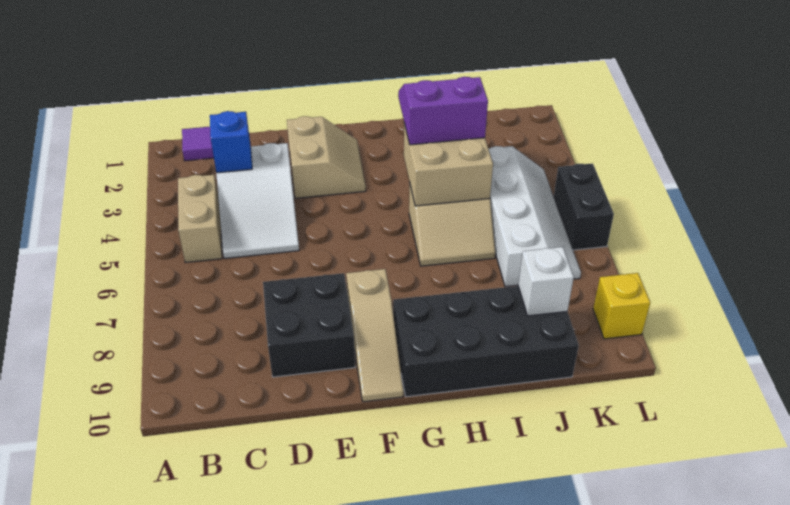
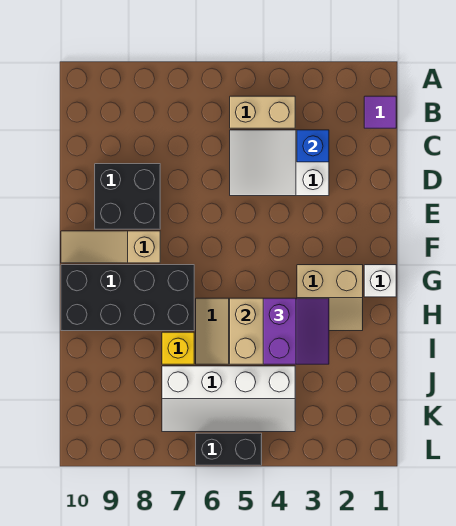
tan 2x2 slope [287,116,366,198] -> tan 2x2 slope moved to [297,265,363,331]
black 2x4 brick [393,286,579,397] -> black 2x4 brick turned to [61,265,194,331]
white 1x1 brick [518,247,574,316] -> white 1x1 brick moved to [364,265,396,297]
yellow 1x1 brick [593,273,650,339] -> yellow 1x1 brick moved to [162,332,194,364]

